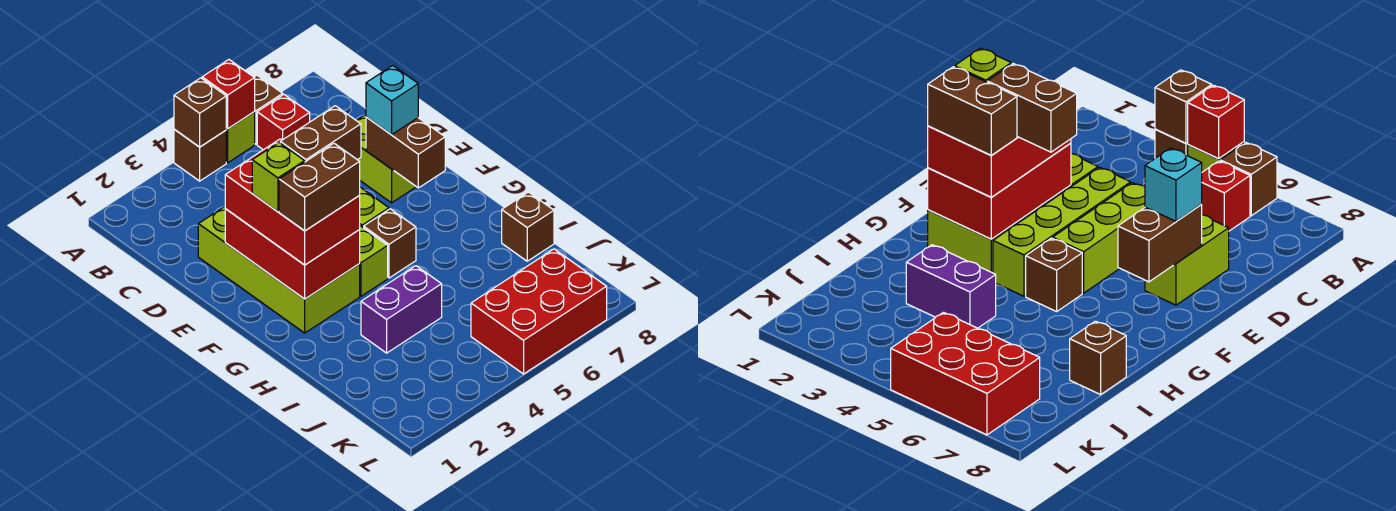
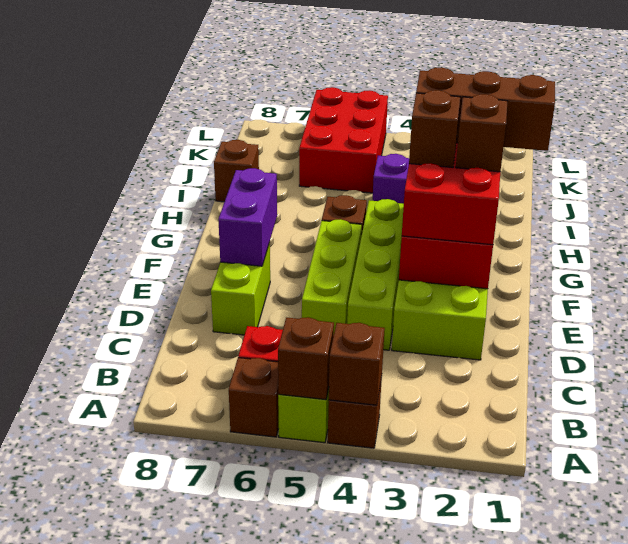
red 1x1 brick [202,60,255,129] -> brown 1x1 brick [278,317,334,400]
brown 1x2 brick [366,117,445,188] -> purple 1x2 brick [218,168,277,266]
cyan 1x1 brick [366,65,418,135] -> none
lime 1x1 brick [252,143,305,212] -> brown 1x1 brick [456,94,507,172]
brown 1x2 brick [280,106,361,162] -> brown 1x1 brick [409,90,460,168]
brown 1x2 brick [279,143,360,231] -> brown 1x3 brick [416,68,555,151]
red 2x3 brick [471,249,607,374] -> red 2x3 brick turned to [299,87,388,193]

